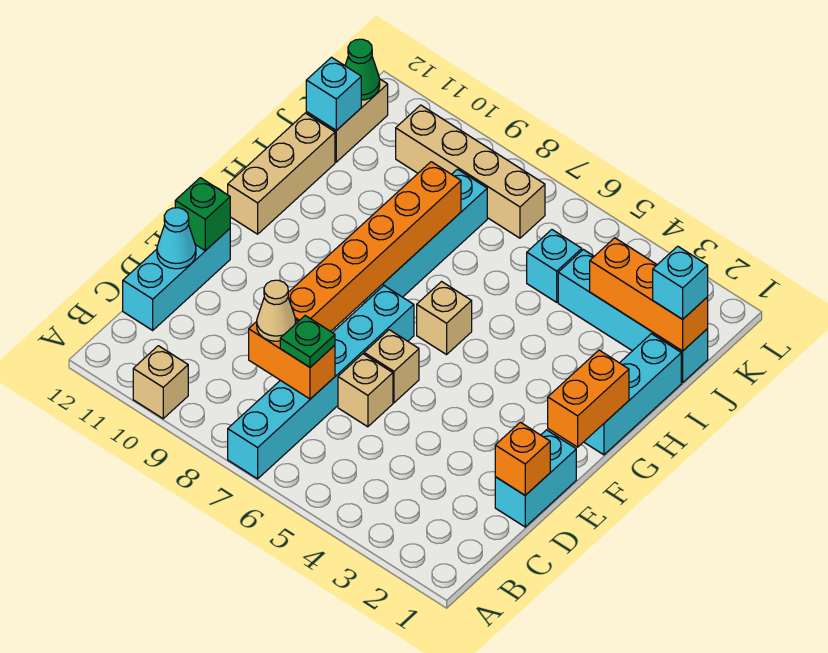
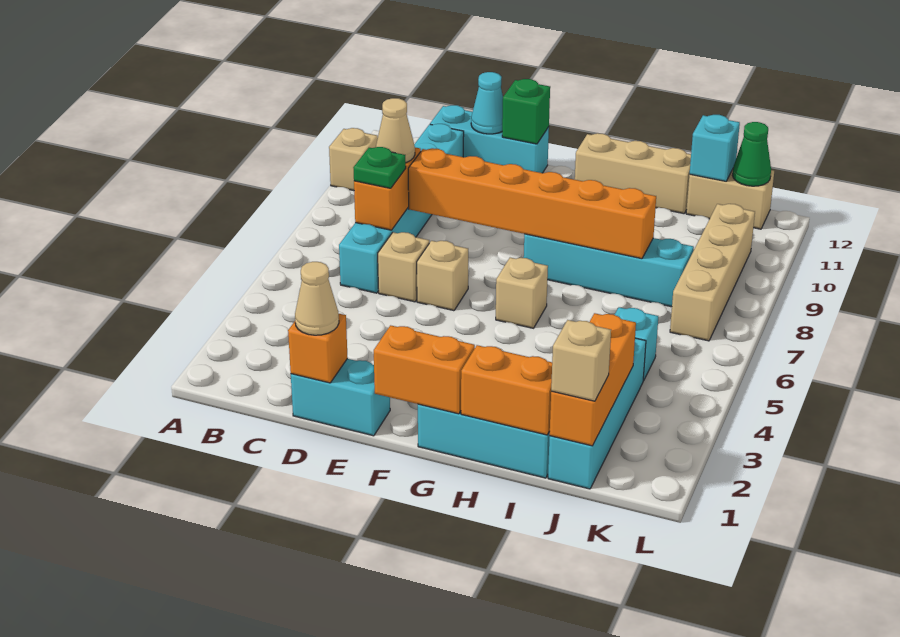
cyan 1x6 brick [228,286,414,479] -> cyan 1x6 brick turned to [339,124,464,293]
none -> tan 1x1 cone [295,262,339,335]
none -> orange 1x2 brick [461,345,552,435]
cyan 1x1 brick [653,246,708,319] -> tan 1x1 brick [551,320,611,401]

